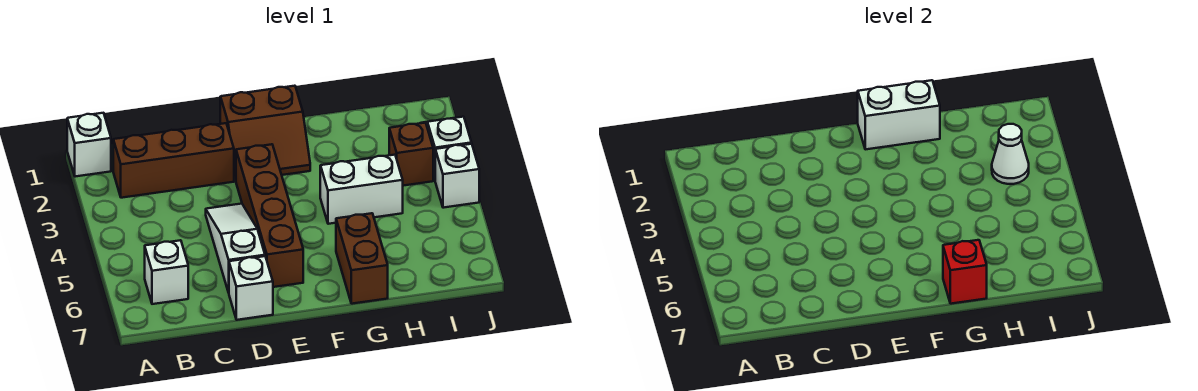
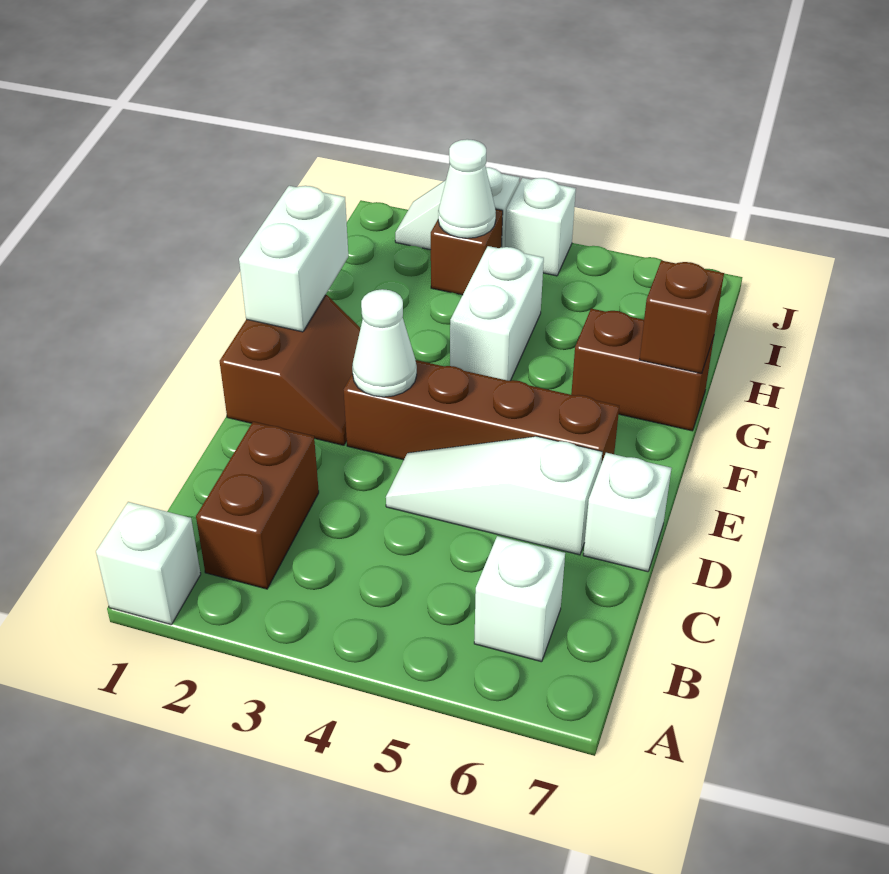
brown 1x3 brick [113,123,234,198] -> brown 1x2 brick [196,422,319,589]
none -> white 1x1 cone [352,289,417,397]
red 1x1 brick [943,240,987,304] -> brown 1x1 brick [639,261,724,374]

